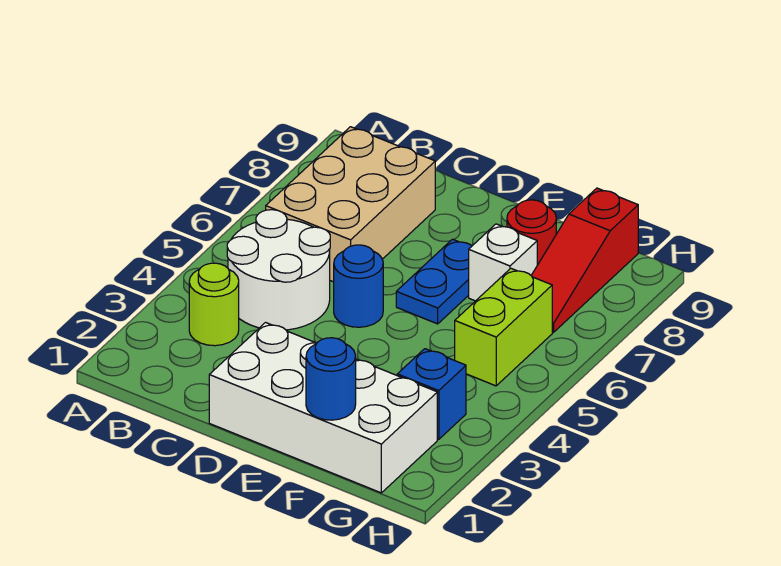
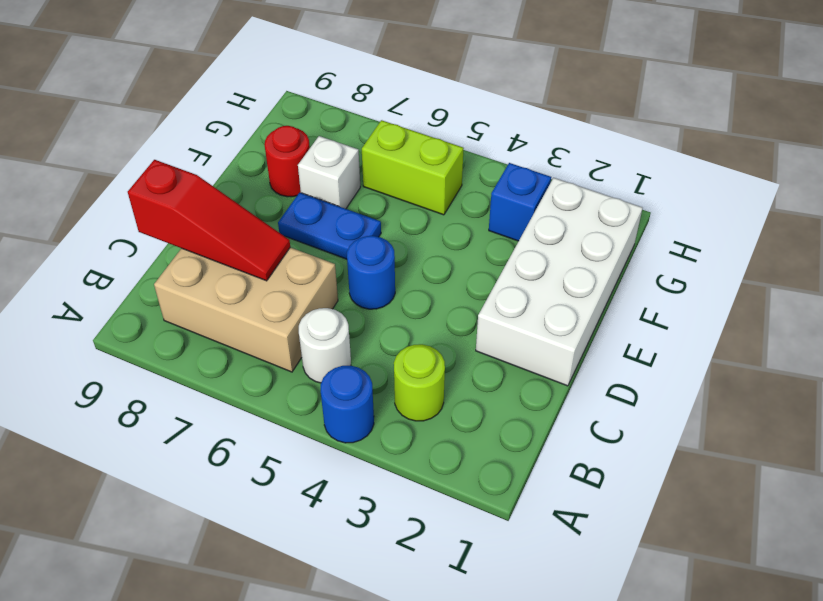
white 2x2 round brick [227,210,330,330] -> white 1x1 round brick [299,308,351,383]
blue 1x1 round brick [306,338,356,420] -> blue 1x1 round brick moved to [321,366,374,443]
red 1x3 slope [531,188,638,332] -> red 1x3 slope moved to [128,160,290,281]

